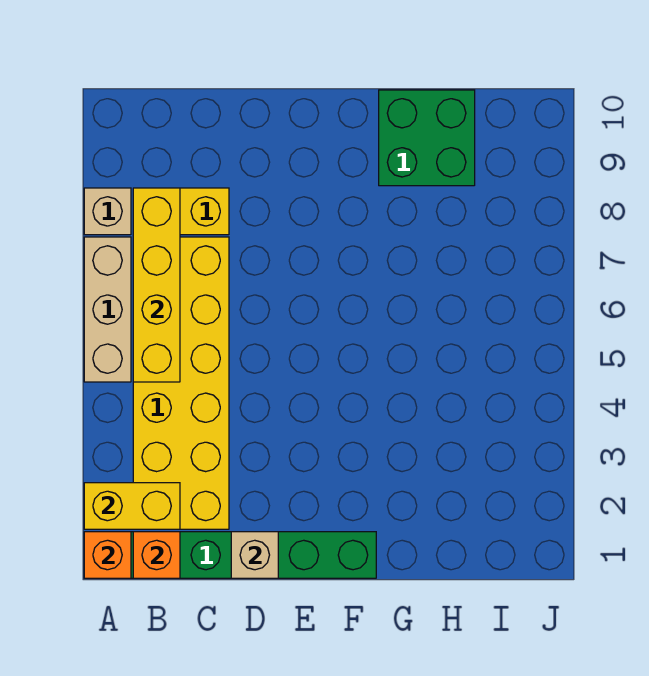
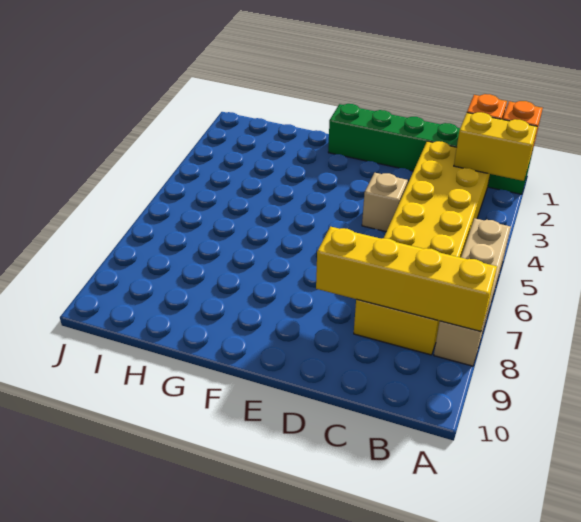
yellow 1x4 brick [133,188,180,382] -> yellow 1x4 brick turned to [316,227,497,332]
tan 1x1 brick [231,532,278,578] -> tan 1x1 brick moved to [362,173,408,232]
green 2x2 brick [379,90,475,186] -> none

